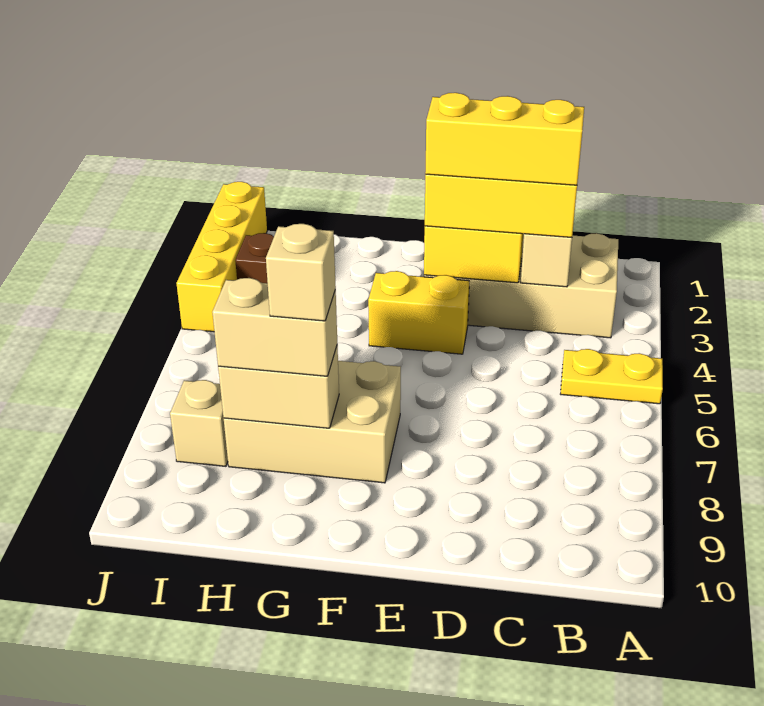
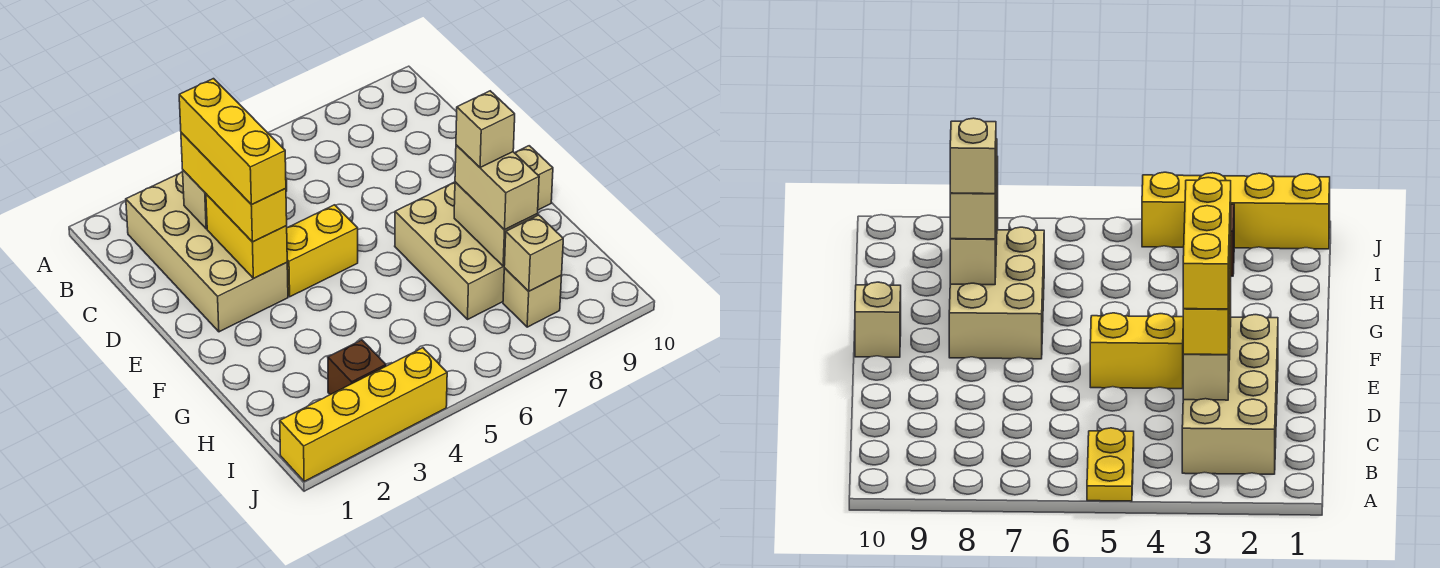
yellow 1x2 brick [368,271,469,354] -> yellow 1x2 brick turned to [287,205,358,297]
none -> tan 1x1 brick [515,146,553,210]
none -> tan 1x1 brick [504,215,563,291]

